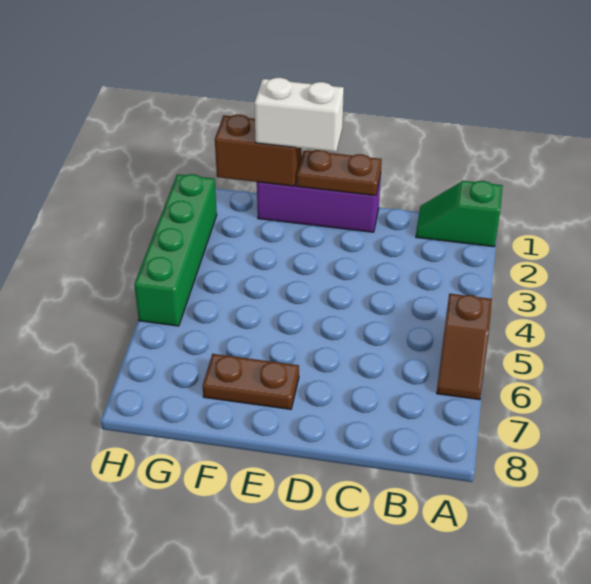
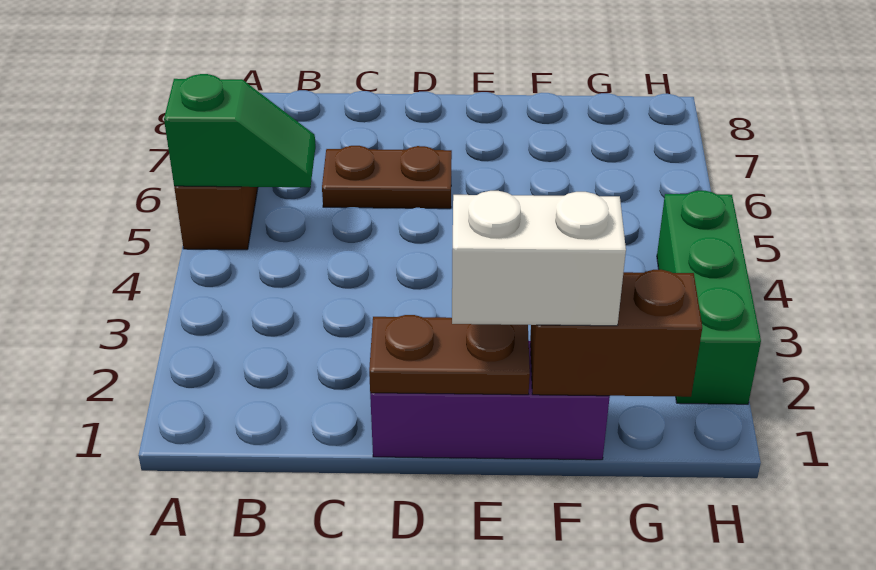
green 1x2 slope [416,181,503,247] -> green 1x2 slope moved to [164,74,316,187]
brown 1x2 plate [203,354,299,409] -> brown 1x2 plate moved to [322,146,452,209]
green 1x4 brick [134,174,217,326] -> green 1x3 brick [657,191,761,404]

